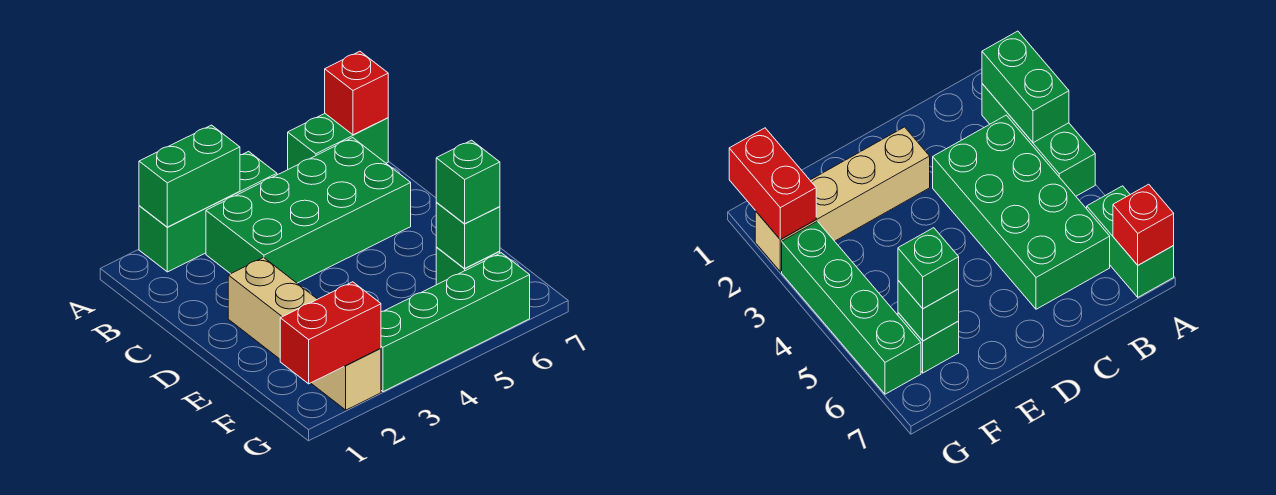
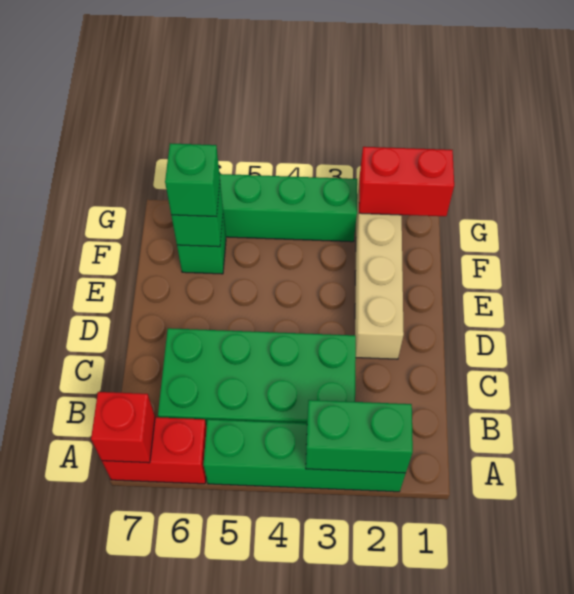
green 1x3 brick [139,151,277,272] -> green 1x4 brick [203,419,406,492]
green 1x2 brick [288,114,388,169] -> red 1x2 brick [102,417,207,484]

